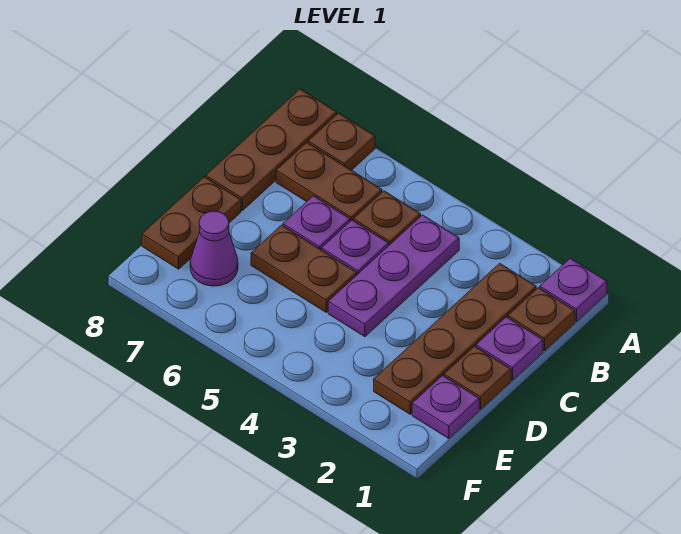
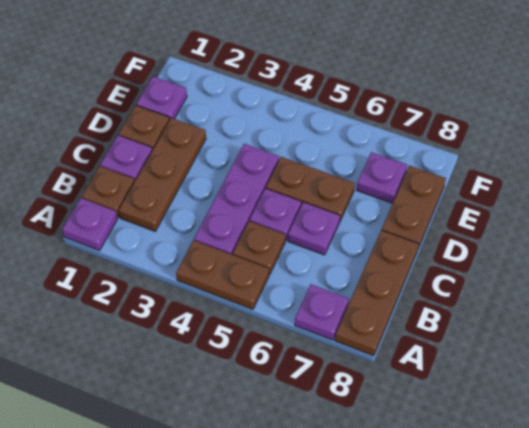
brown 1x1 plate [308,113,375,170] -> purple 1x1 plate [295,284,349,340]
brown 1x4 plate [374,263,536,414] -> brown 1x3 plate [119,118,206,231]
brown 1x2 plate [276,142,382,221] -> brown 1x2 plate moved to [176,240,269,309]
purple 1x1 cone [190,211,238,286] -> purple 1x1 plate [357,152,407,203]

